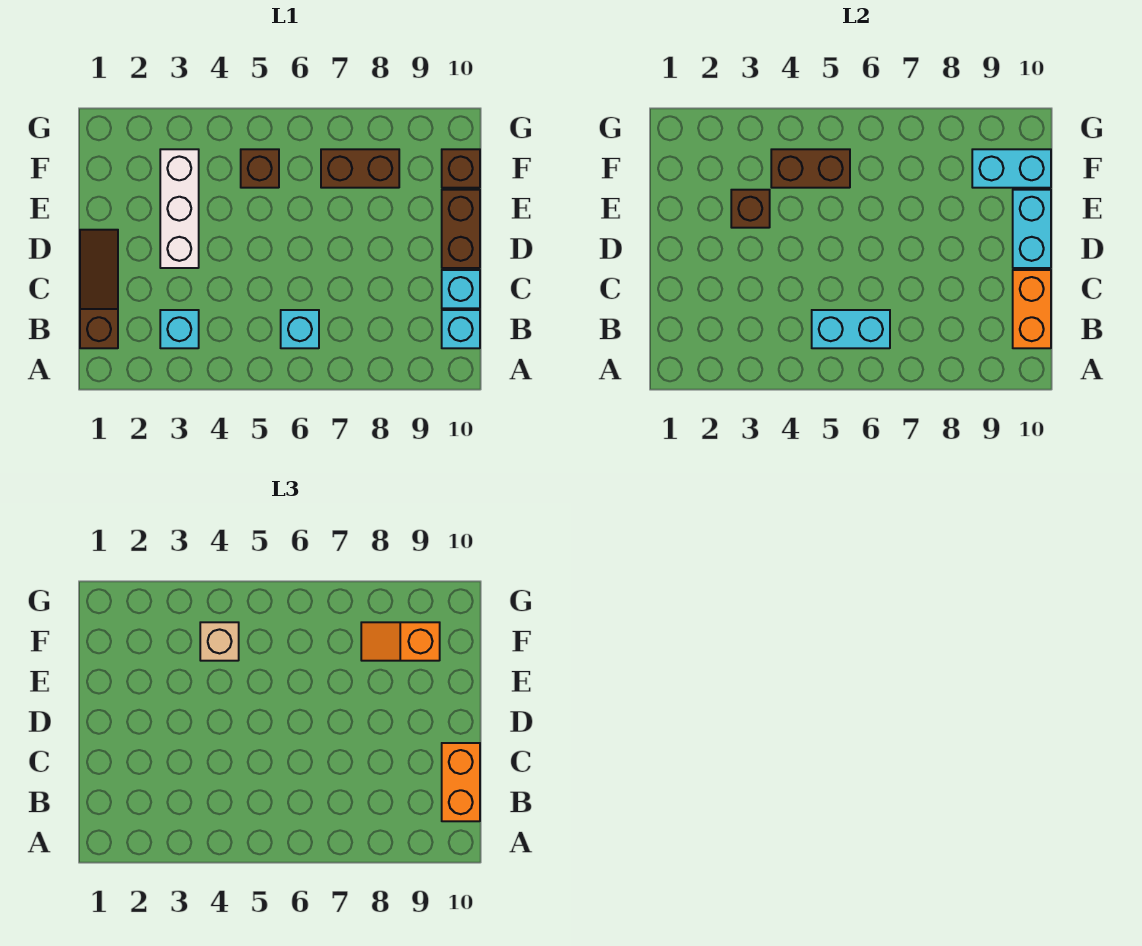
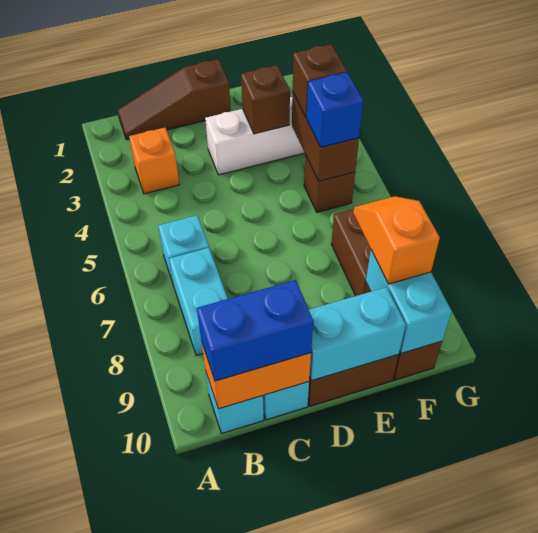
brown 1x3 slope [80,230,118,348] -> brown 1x3 slope turned to [117,59,231,140]
cyan 1x1 brick [160,310,199,348] -> orange 1x1 brick [129,128,179,194]
cyan 1x2 brick [812,310,890,348] -> cyan 1x2 brick moved to [169,248,228,356]
orange 1x2 brick [442,743,480,821] -> blue 1x2 brick [197,280,313,381]
tan 1x1 brick [200,622,239,661] -> brown 1x1 brick [293,44,347,118]
none -> blue 1x1 brick [307,72,363,147]

